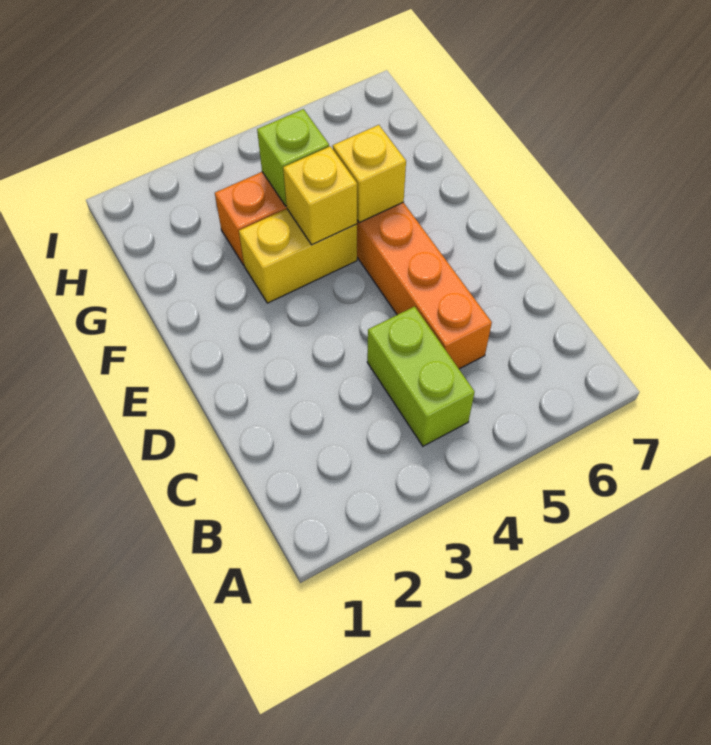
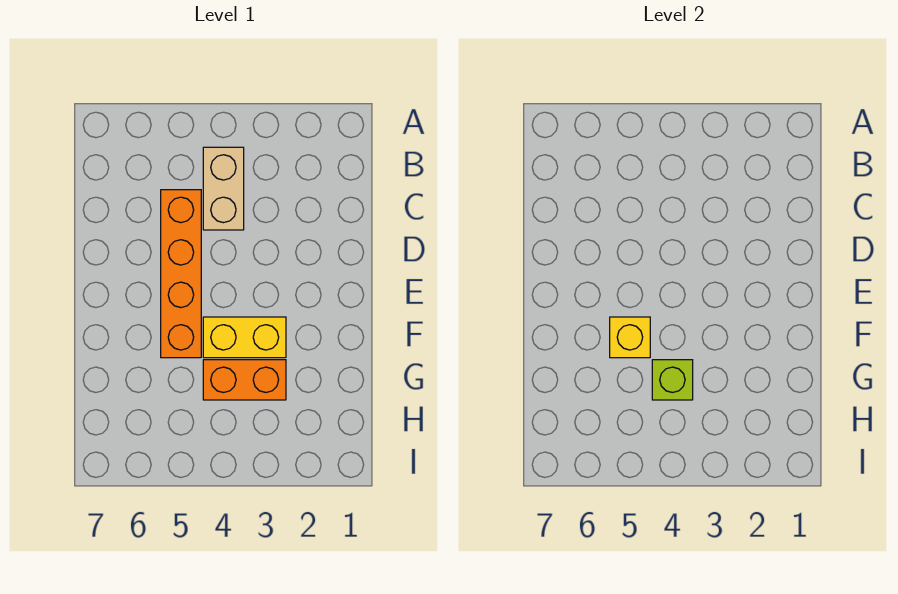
lime 1x2 brick [367,306,475,446] -> tan 1x2 brick [203,147,244,230]
yellow 1x1 brick [283,146,357,245] -> none

